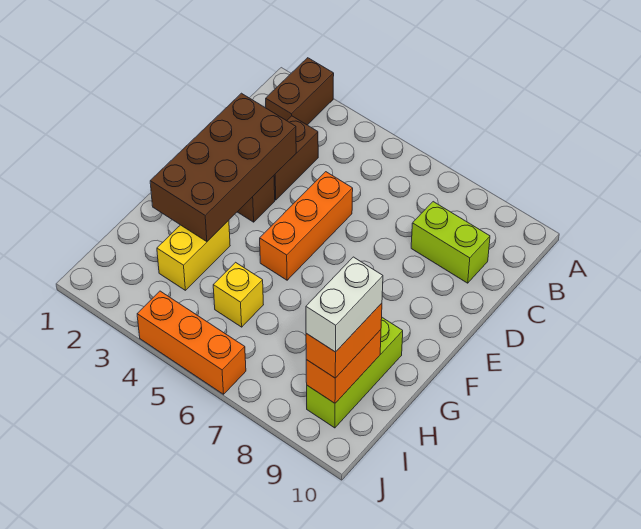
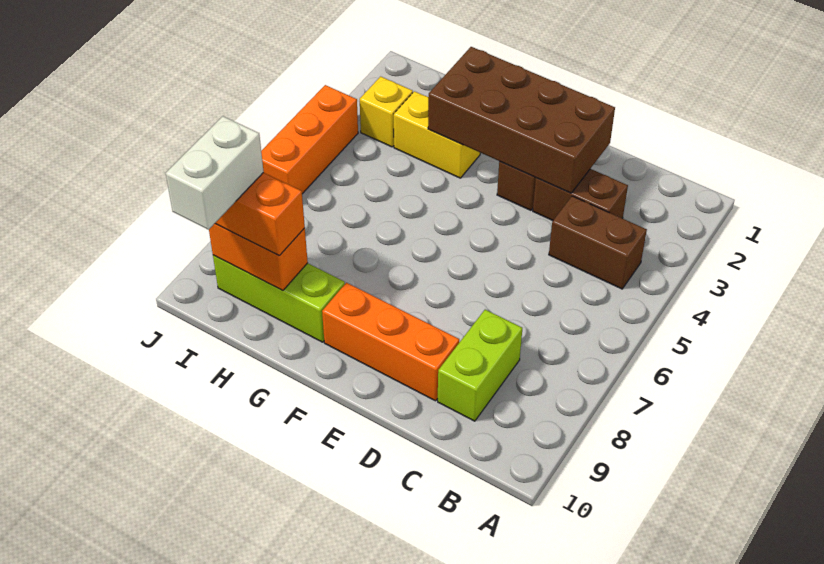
brown 1x2 brick [266,58,334,125] -> brown 1x2 brick moved to [549,196,647,289]
orange 1x3 brick [260,172,353,280] -> orange 1x3 brick moved to [322,283,459,401]
yellow 1x1 brick [213,262,263,327] -> yellow 1x1 brick moved to [360,76,413,147]
white 1x2 brick [306,257,383,352] -> white 1x2 brick turned to [166,116,264,230]

